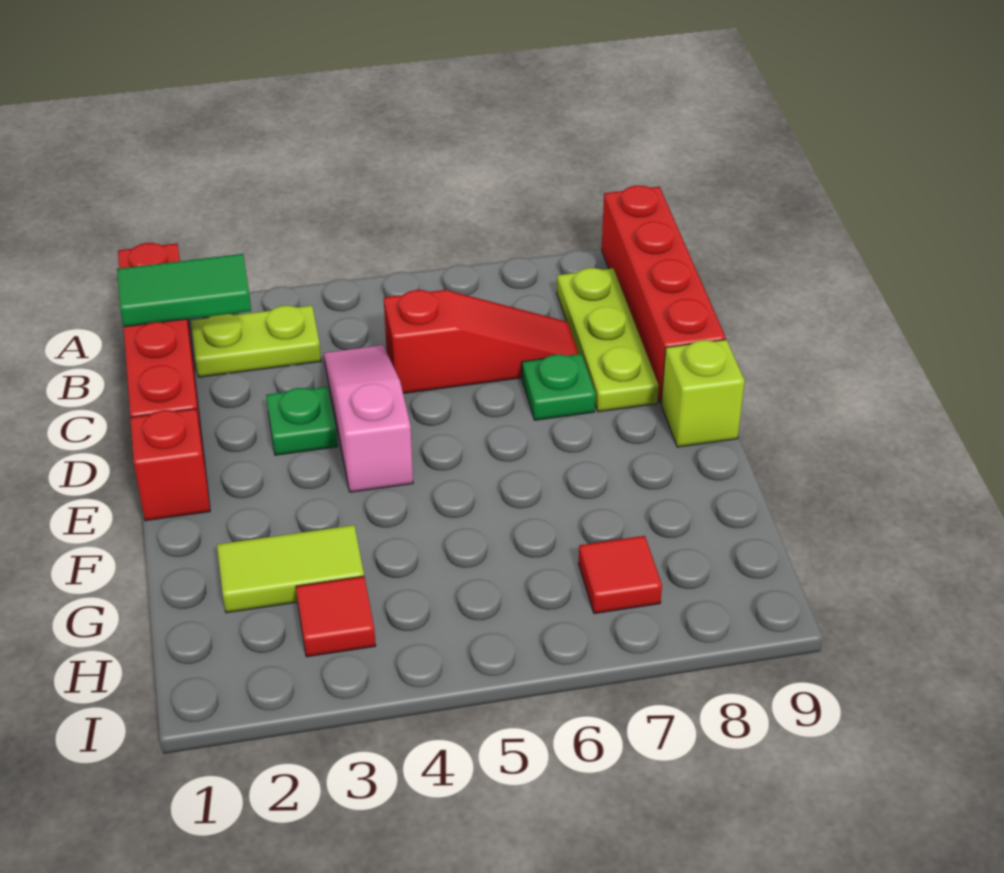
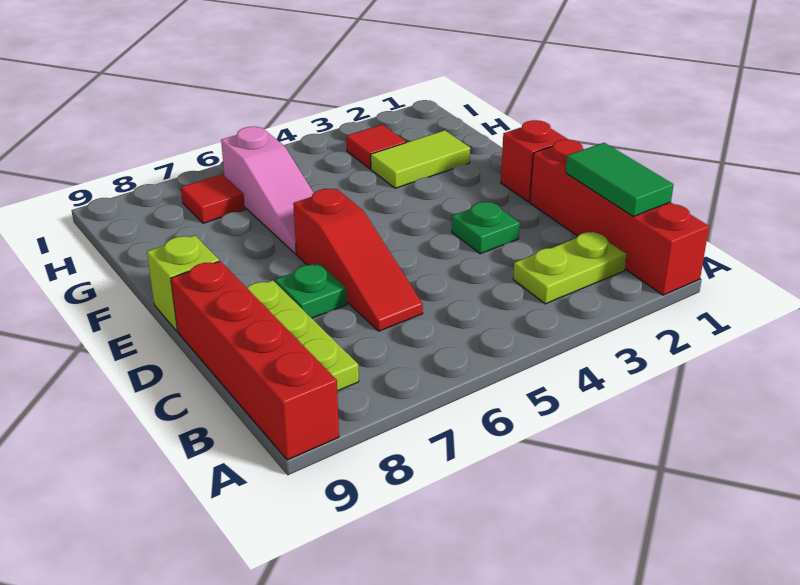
green 1x2 tile [117,254,251,327] -> green 1x2 tile turned to [566,143,674,217]
pink 1x3 slope [324,345,413,492] -> pink 1x3 slope moved to [221,127,313,254]
red 1x3 slope [384,290,578,393] -> red 1x3 slope turned to [293,189,423,331]

